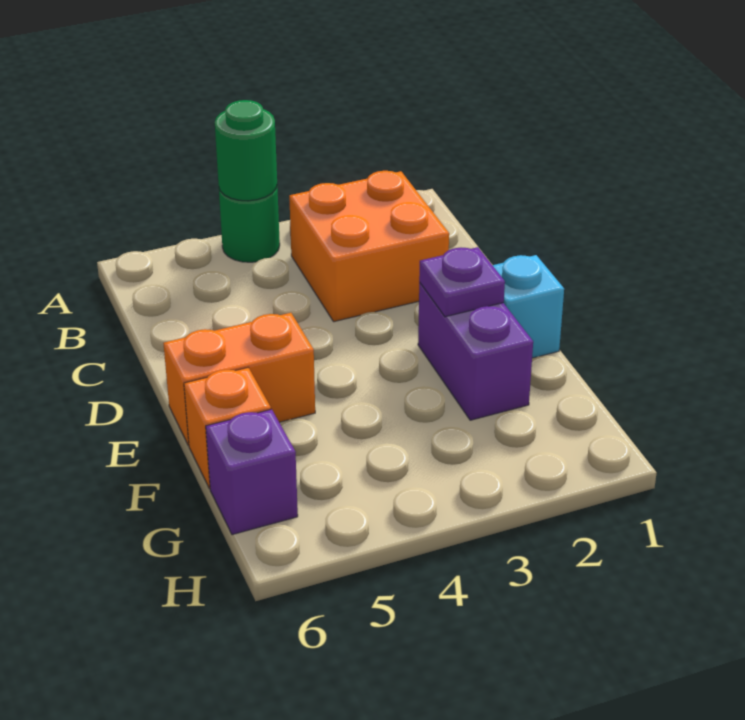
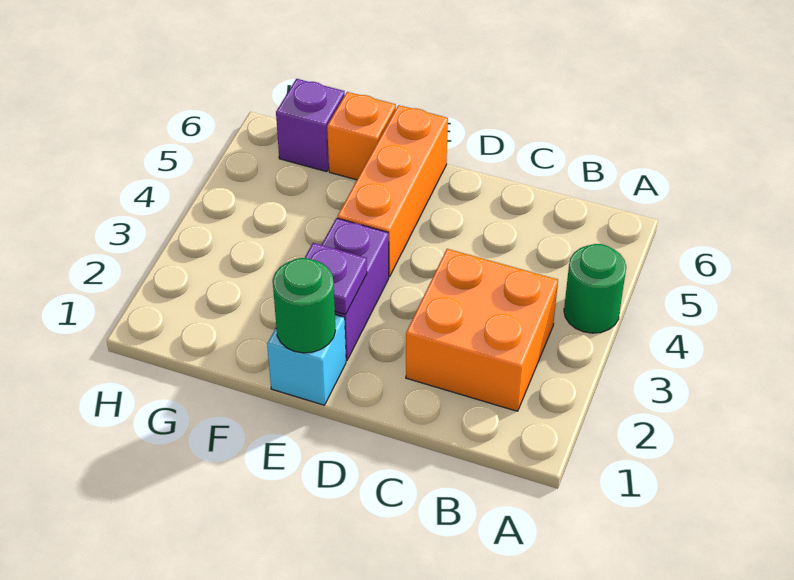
green 1x1 round brick [215,100,277,201] -> green 1x1 round brick moved to [273,258,336,353]
purple 1x2 brick [418,283,533,420] -> purple 1x2 brick turned to [322,218,389,361]
orange 1x2 brick [163,313,315,445] -> orange 1x3 brick [337,105,448,277]

